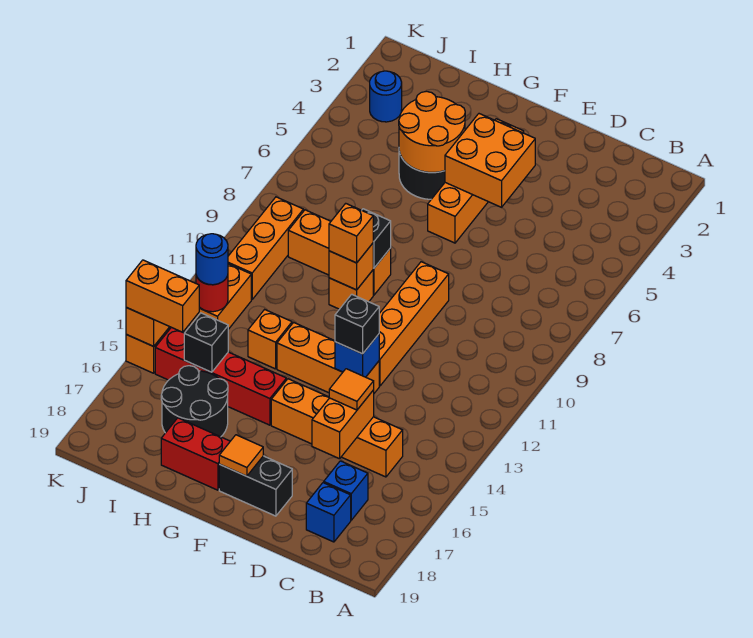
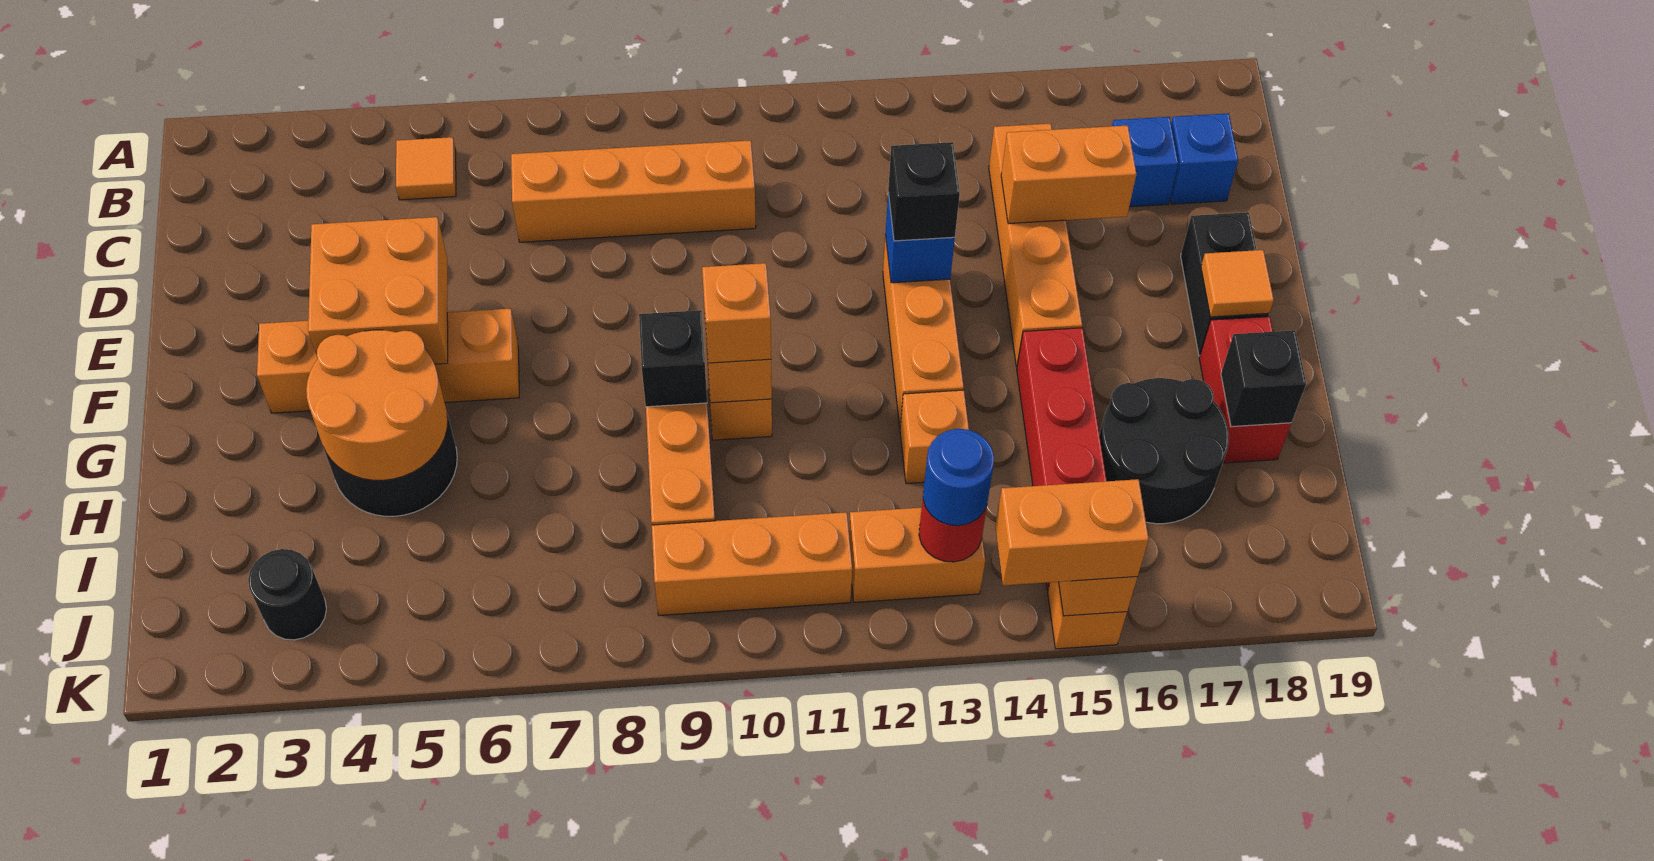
orange 1x1 tile [329,369,374,410] -> orange 1x1 tile moved to [396,137,456,200]
orange 1x4 brick [379,262,449,386] -> orange 1x4 brick moved to [511,140,756,242]
black 1x1 brick [184,313,228,372] -> black 1x1 brick moved to [1221,330,1306,427]
blue 1x1 round brick [370,71,402,122] -> black 1x1 round brick [248,549,326,640]
orange 1x2 brick [126,260,199,332] -> orange 1x2 brick turned to [995,479,1149,585]

